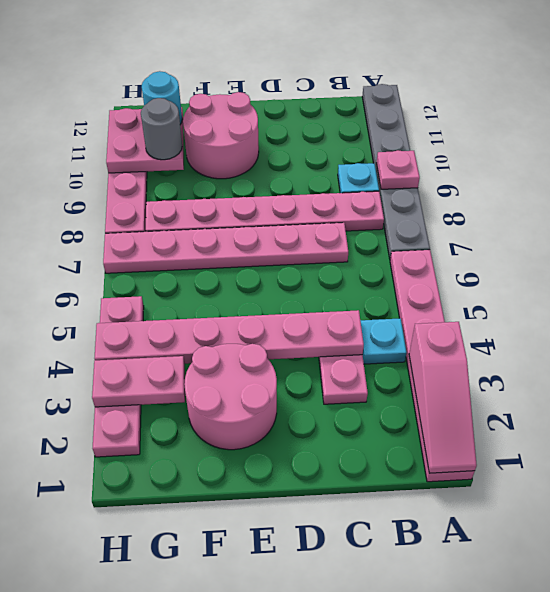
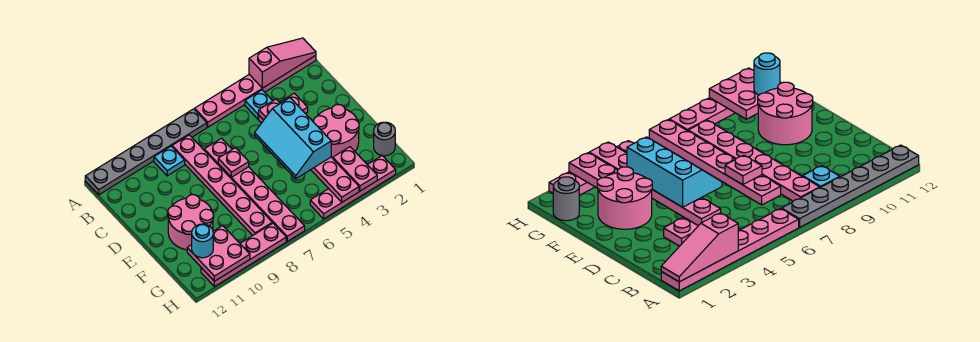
pink 1x1 plate [376,150,420,189] -> pink 1x1 plate moved to [218,148,249,177]
none -> cyan 2x3 slope [255,98,331,179]
grey 1x1 round brick [141,98,182,160] -> grey 1x1 round brick moved to [374,122,395,156]

